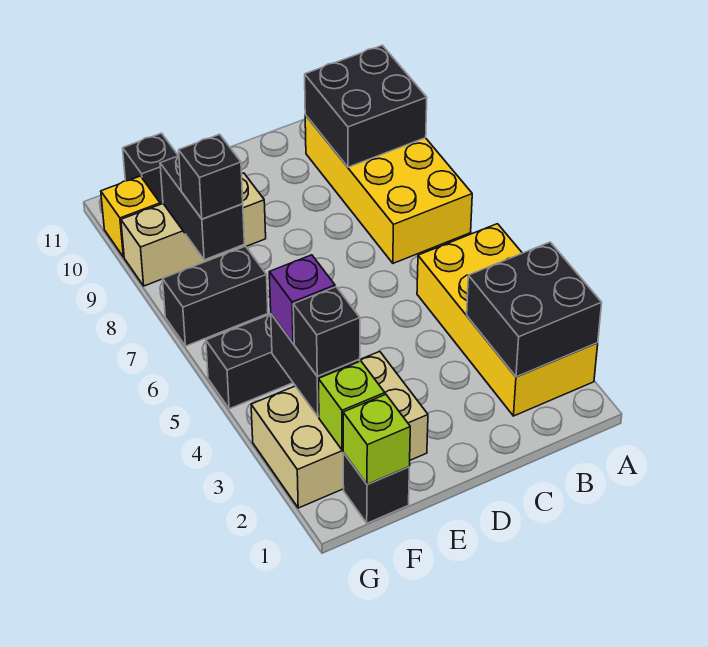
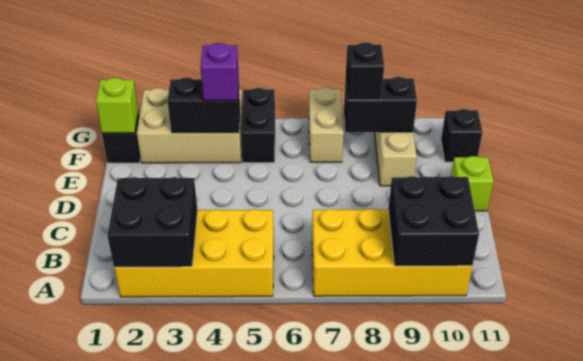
tan 2x3 brick [251,351,428,508] -> tan 2x3 brick turned to [137,88,242,163]
lime 1x1 brick [318,361,385,450] -> lime 1x1 brick moved to [451,156,494,211]
black 1x1 brick [293,287,360,376] -> none
black 1x2 brick [163,246,268,346] -> tan 1x2 brick [309,88,344,162]
yellow 1x1 brick [101,176,160,257] -> none

